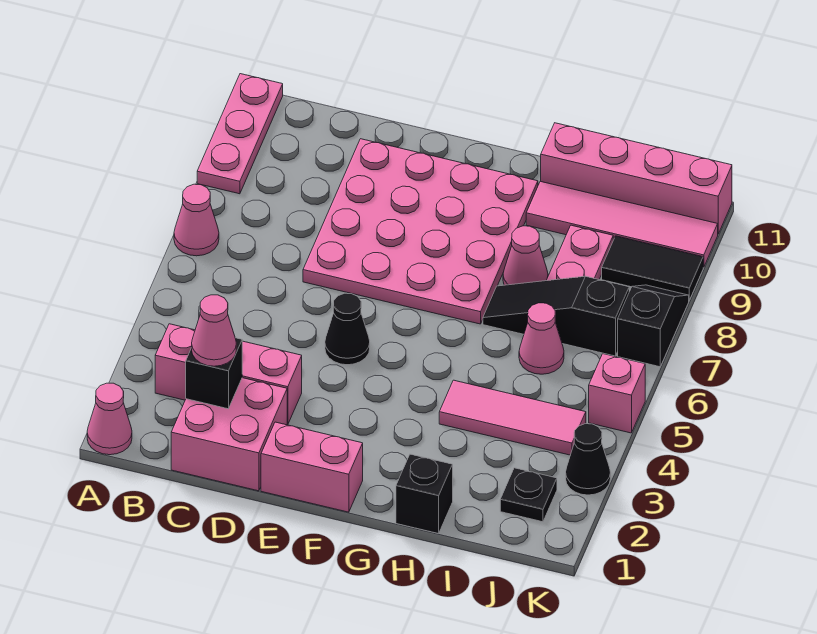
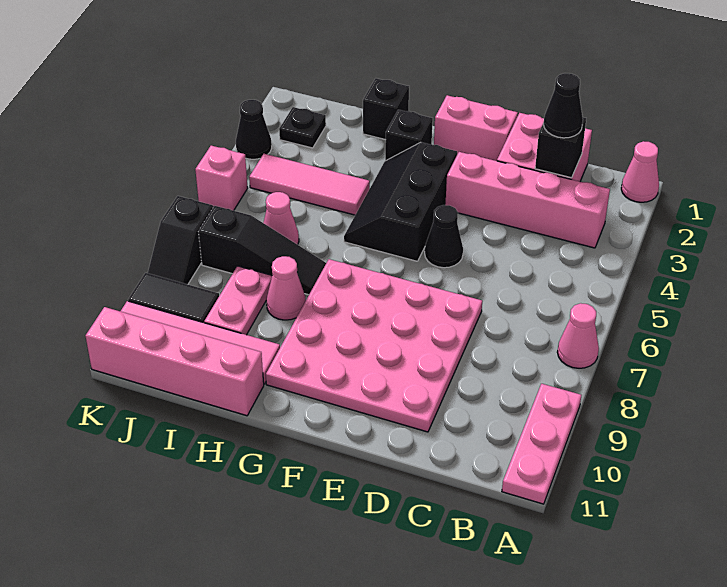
pink 1x3 brick [155,324,302,425] -> pink 1x4 brick [445,152,610,248]
pink 1x1 cone [192,295,236,366] -> black 1x1 cone [544,73,583,138]
none -> black 2x3 slope [344,142,457,261]
none -> black 1x1 brick [385,110,433,161]

